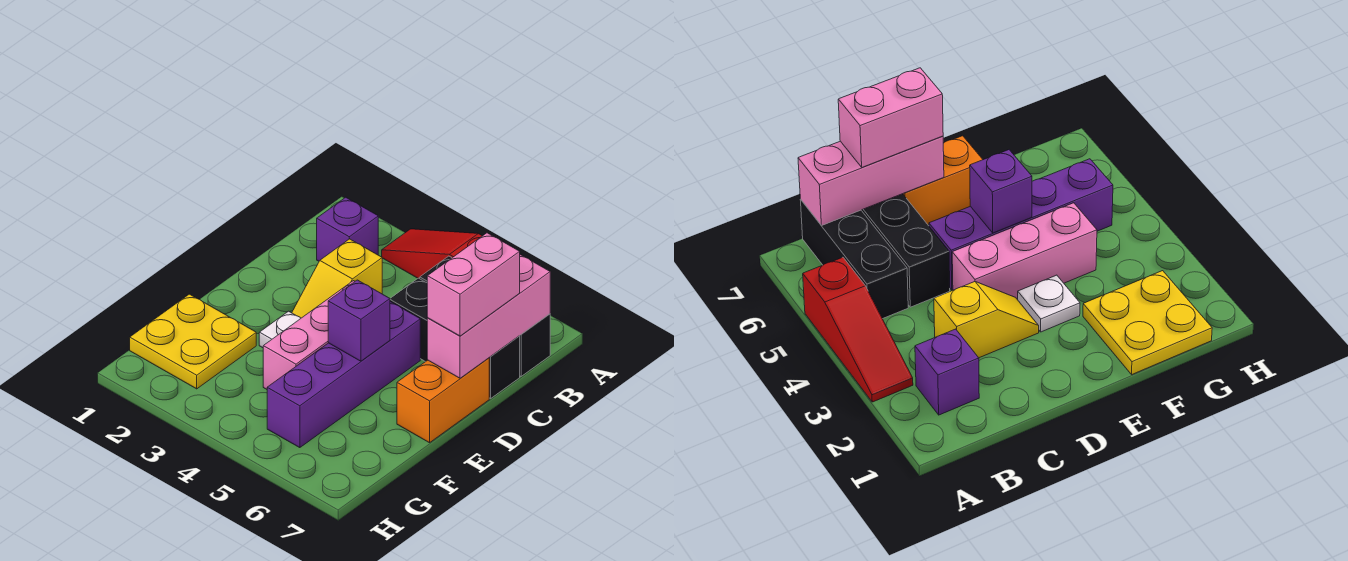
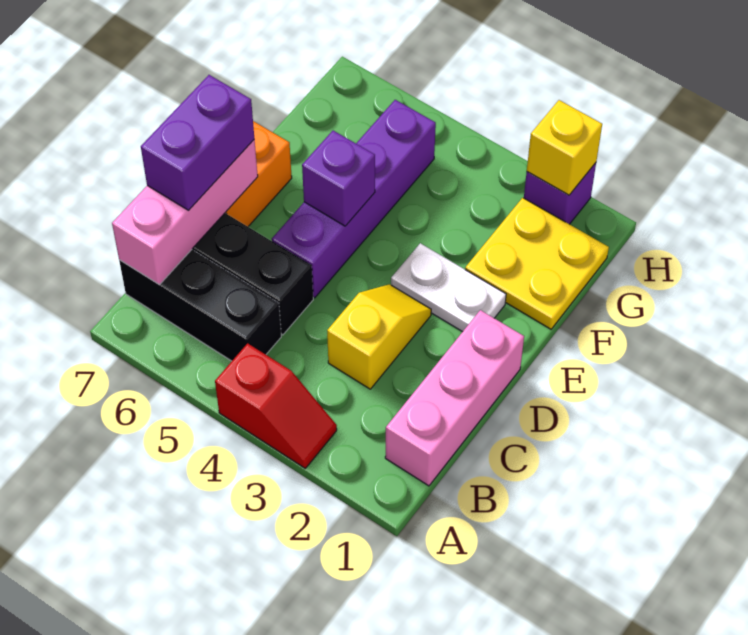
red 1x3 slope [382,229,482,279] -> red 1x2 slope [215,343,337,468]
purple 1x1 brick [317,197,378,261] -> purple 1x1 brick moved to [524,163,596,224]
pink 1x2 brick [427,233,520,336] -> purple 1x2 brick [141,75,254,210]
pink 1x3 brick [263,281,355,389] -> pink 1x3 brick moved to [385,310,524,486]
white 1x1 plate [259,311,301,348] -> white 1x2 plate [391,243,506,332]
none -> yellow 1x1 brick [527,100,602,195]

